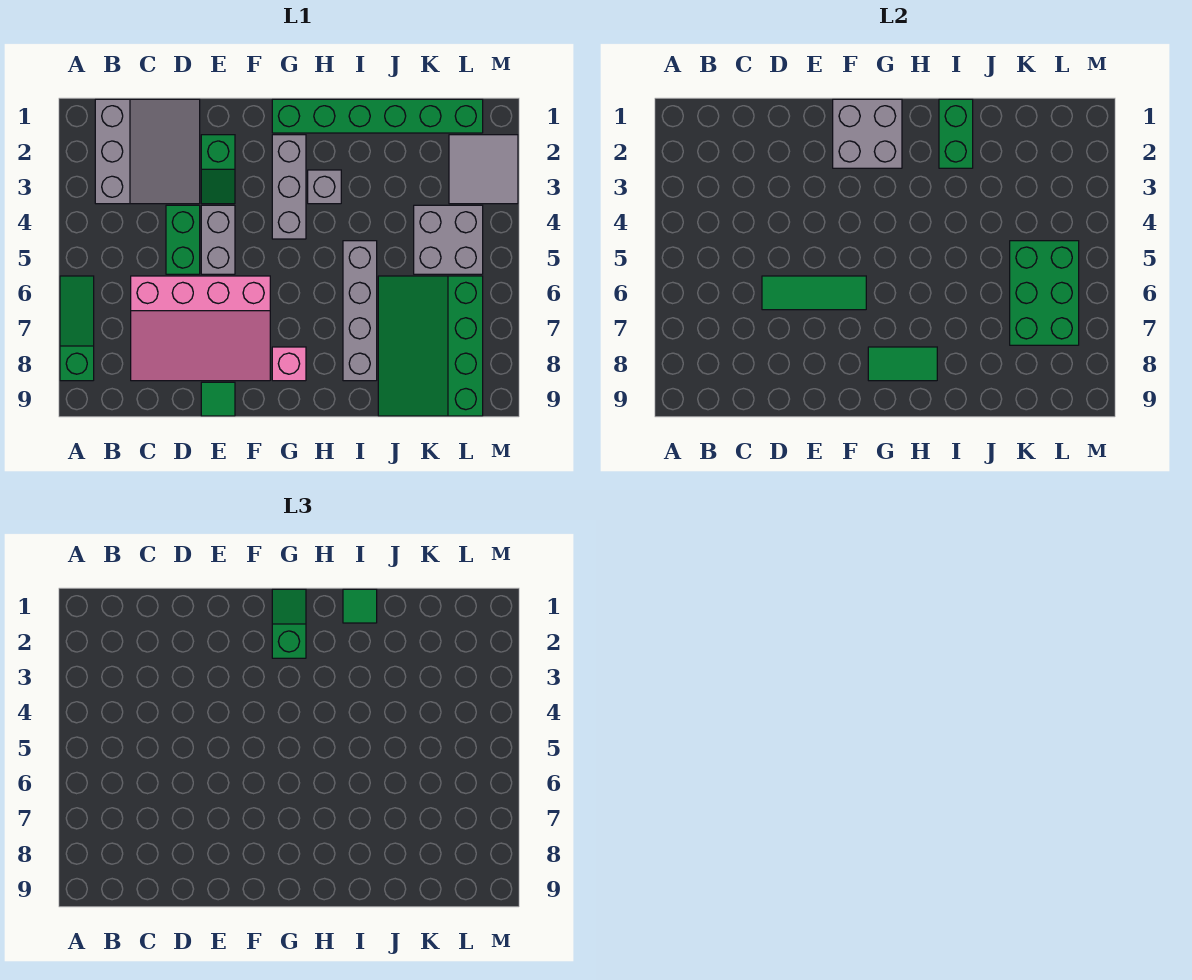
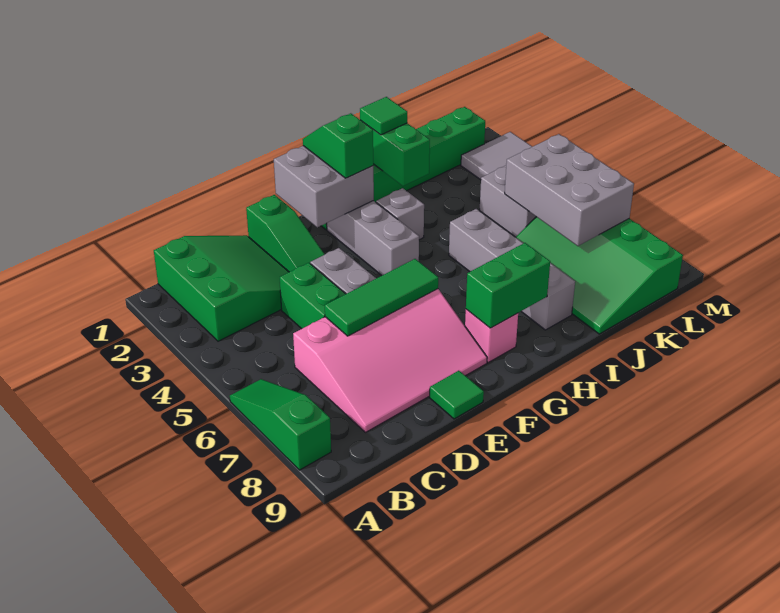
grey 3x3 slope [95,99,200,204] -> green 3x3 slope [154,235,289,341]
green 1x2 slope [201,135,235,204] -> green 1x3 slope [246,195,325,272]
green 1x2 tile [868,347,937,381] -> green 1x2 brick [466,243,550,328]
green 2x3 brick [1010,241,1079,345] -> grey 2x3 brick [505,134,634,246]

